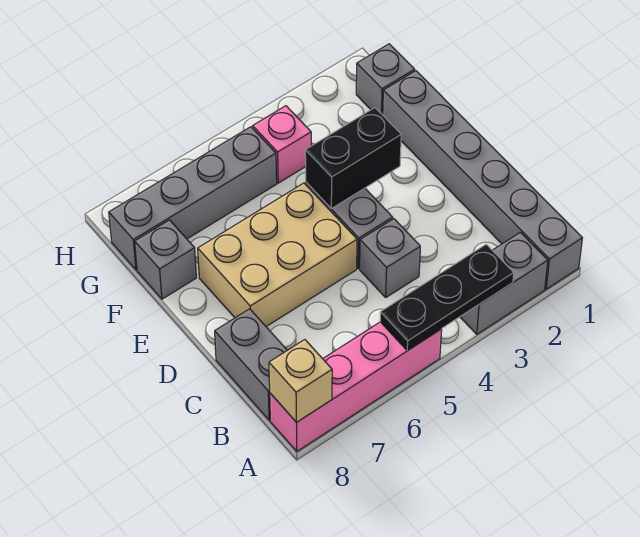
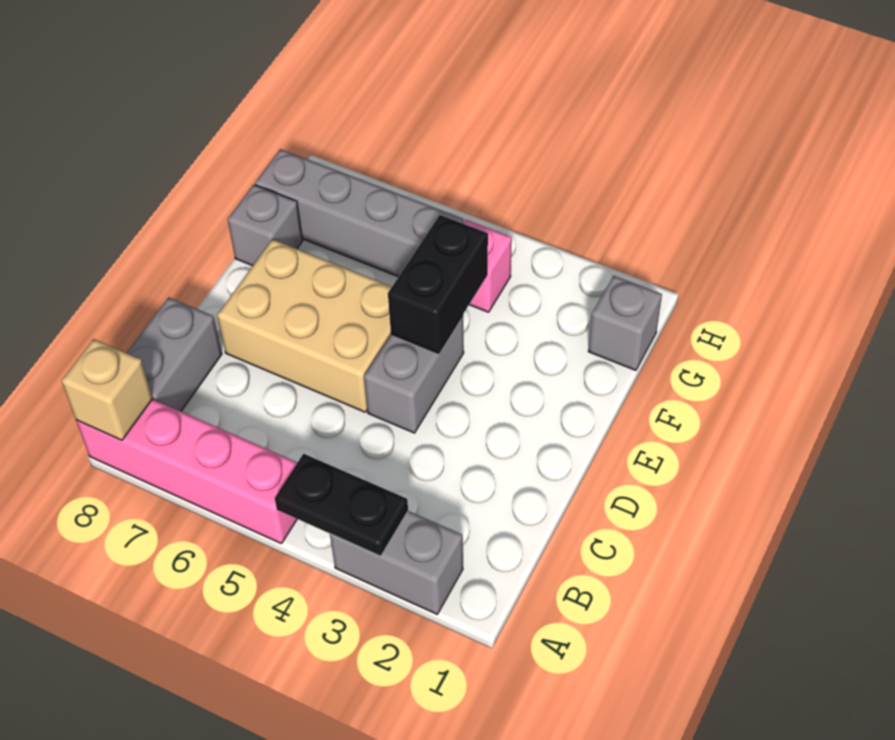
grey 1x6 brick [383,71,582,289] -> none
black 1x3 plate [380,244,514,351] -> black 1x2 plate [275,454,408,556]
grey 1x1 brick [360,219,420,297] -> none
black 1x2 brick [305,108,401,209] -> black 1x2 brick turned to [388,215,488,353]

